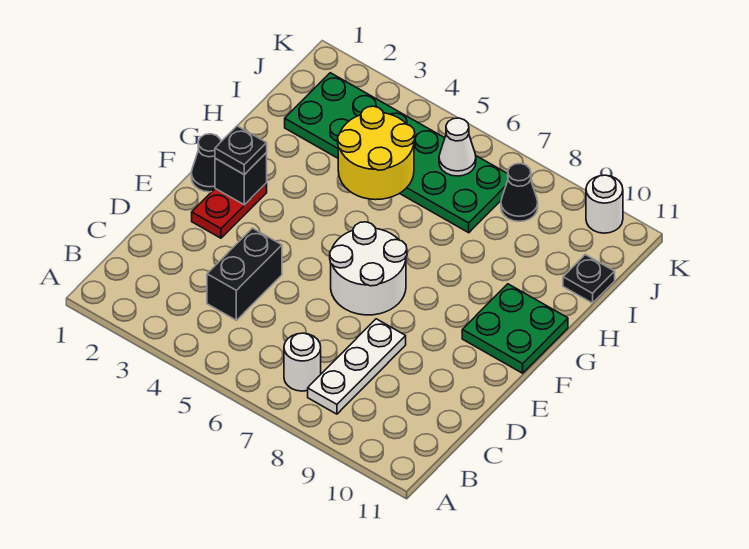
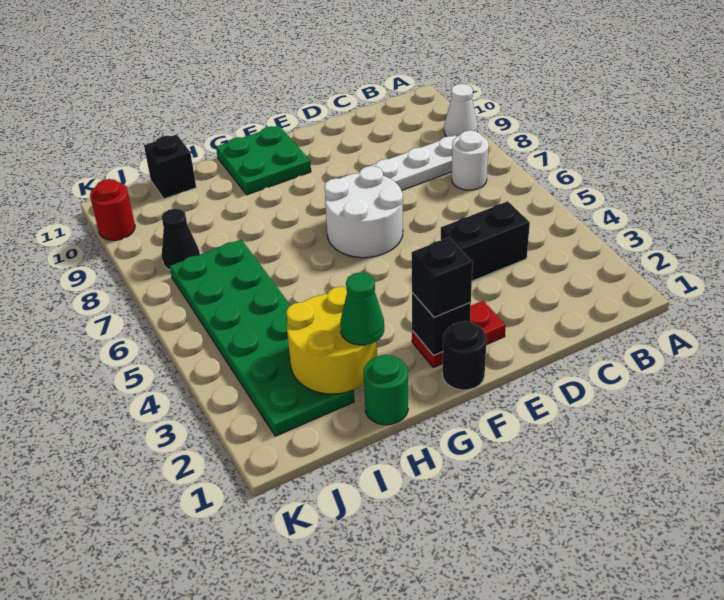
black 1x1 cone [191,134,221,192] -> black 1x1 round brick [442,321,487,390]
black 1x1 plate [215,126,267,175] -> black 1x1 brick [412,237,473,318]
none -> green 1x1 round brick [364,355,408,425]
none -> green 1x1 cone [340,272,384,345]
yellow 2x2 round brick [338,106,415,200] -> yellow 2x2 round brick moved to [286,286,377,394]
black 1x1 plate [563,255,615,303] -> black 1x1 brick [144,134,196,199]
white 1x1 cone [439,118,476,176] -> white 1x1 cone moved to [444,84,478,137]
white 1x1 round brick [586,175,623,233] -> red 1x1 round brick [90,179,135,240]

